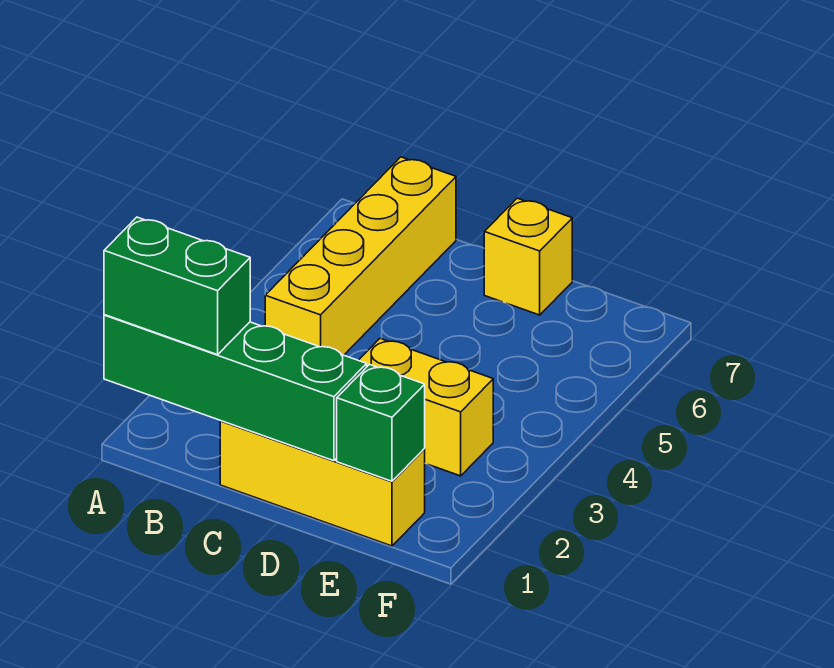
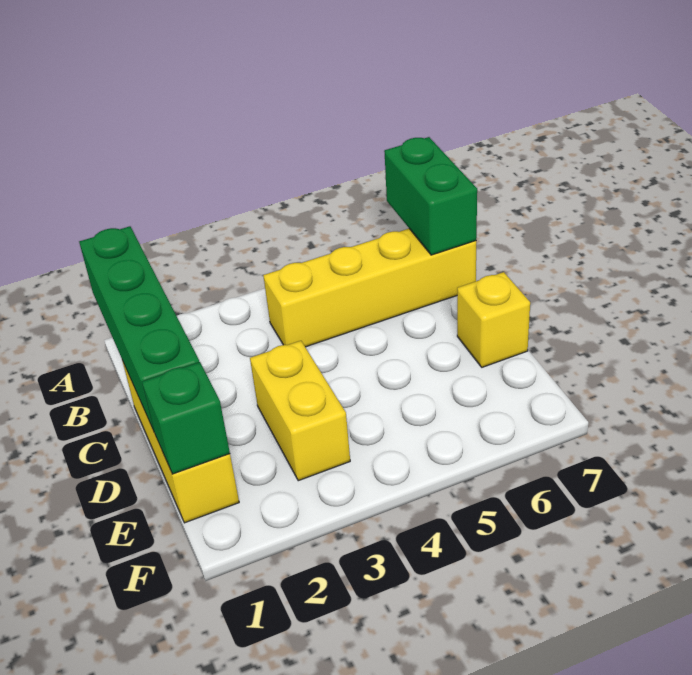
green 1x2 brick [104,217,250,355] -> green 1x2 brick moved to [384,137,477,255]

